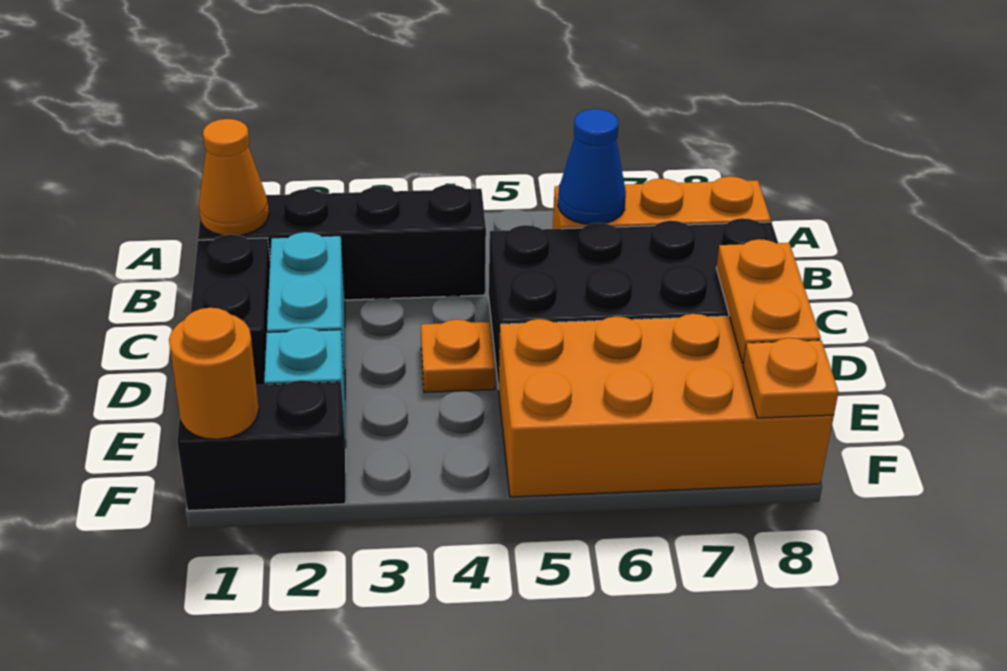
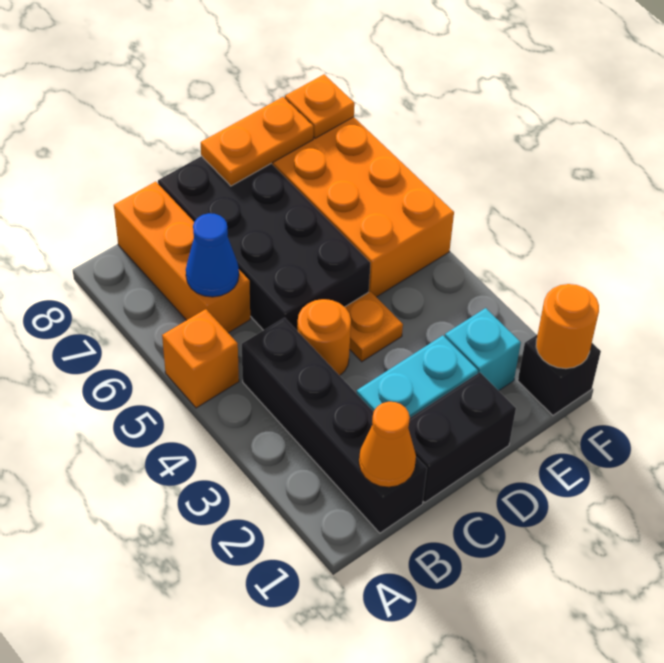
none -> orange 1x1 brick [162,309,239,408]
none -> orange 1x1 round brick [297,299,351,376]
black 1x2 brick [177,380,346,511] -> black 1x1 brick [518,334,601,415]

